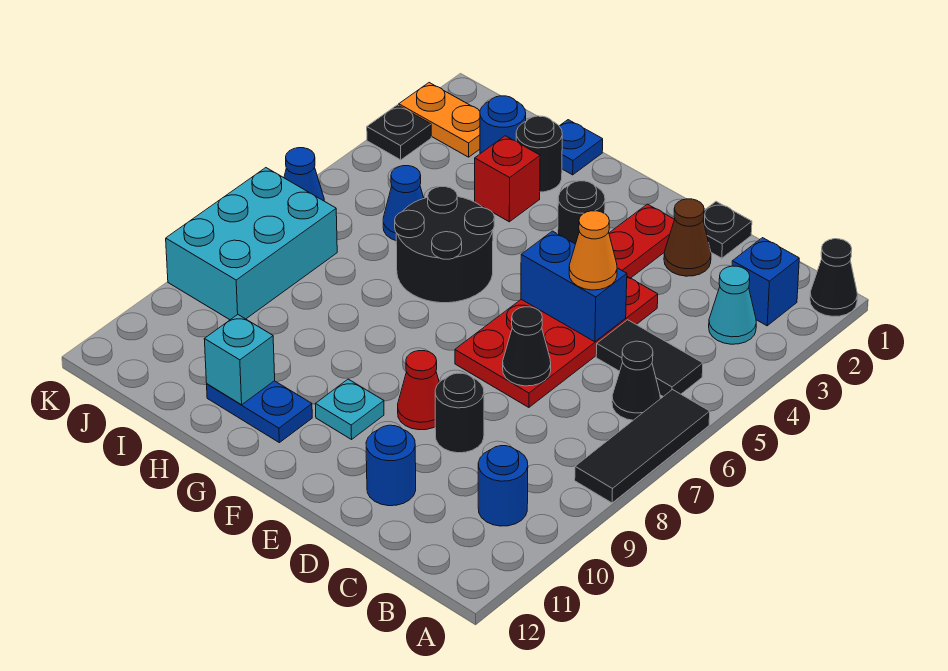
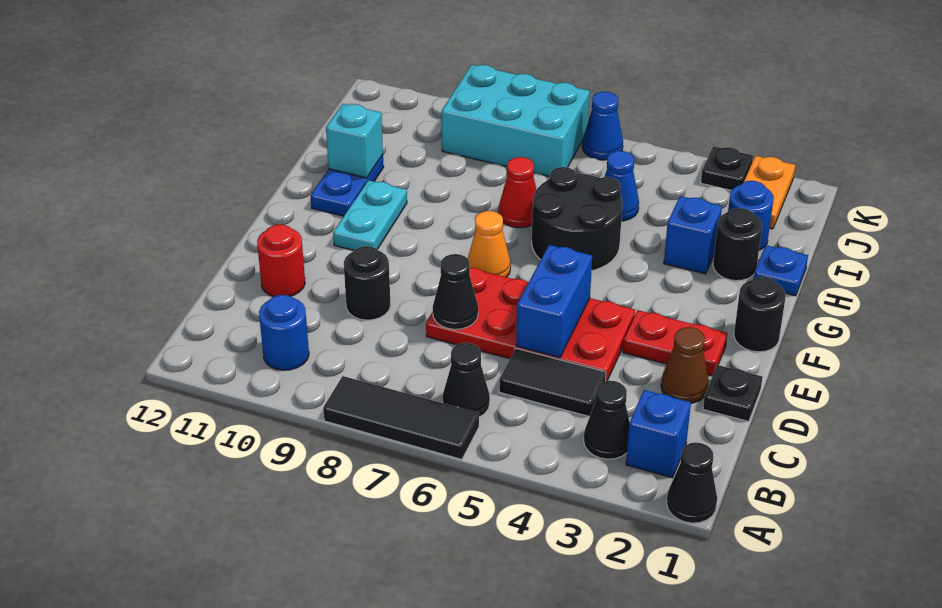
cyan 1x1 cone [709,266,756,344] -> black 1x1 cone [584,381,630,459]
black 1x2 tile [596,320,703,396] -> black 1x2 tile turned to [499,349,606,417]
orange 1x1 cone [569,211,617,290] -> orange 1x1 cone moved to [468,211,511,277]
blue 1x1 round brick [366,425,416,506] -> red 1x1 round brick [257,224,305,297]
red 1x1 cone [398,351,439,430] -> red 1x1 cone moved to [498,157,537,228]
black 1x1 round brick [558,181,605,244] -> black 1x1 round brick moved to [734,277,786,352]
cyan 1x1 plate [315,379,384,439] -> cyan 1x2 plate [333,180,407,250]
red 1x1 brick [475,136,540,222] -> blue 1x1 brick [664,196,722,274]

